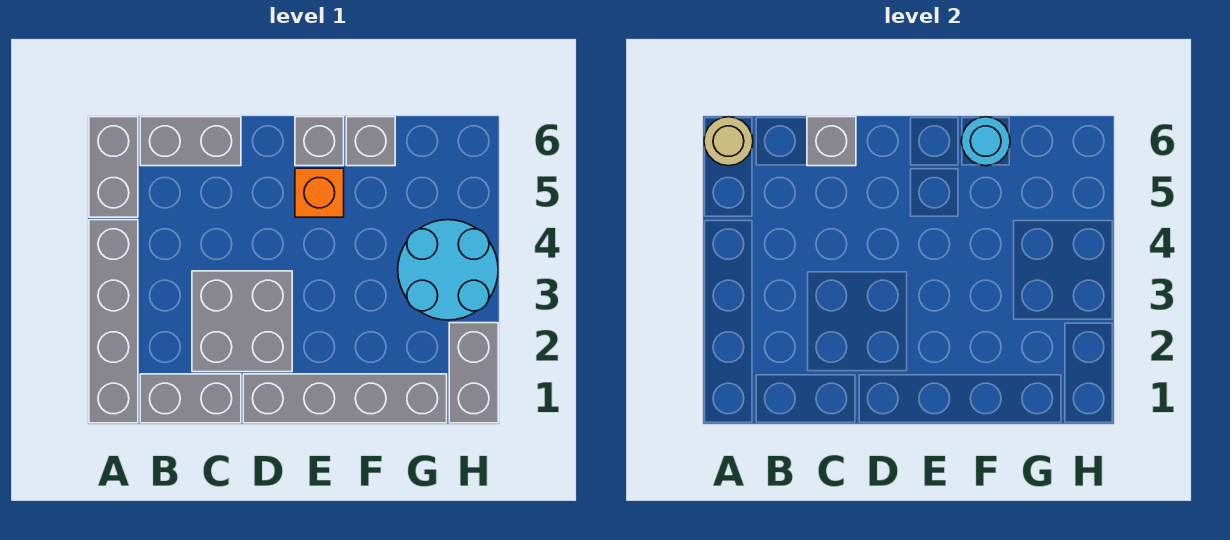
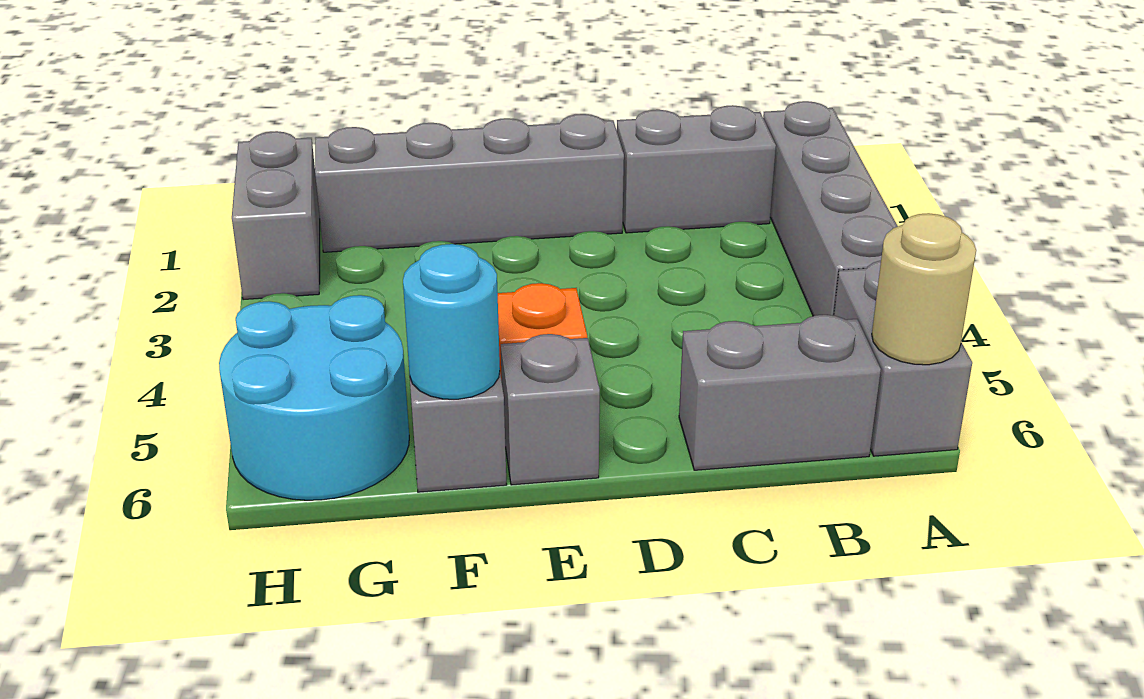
grey 2x2 brick [192,271,292,372] -> none
grey 1x1 brick [807,117,856,166] -> none
cyan 2x2 round brick [398,220,498,320] -> cyan 2x2 round brick moved to [219,295,409,500]

